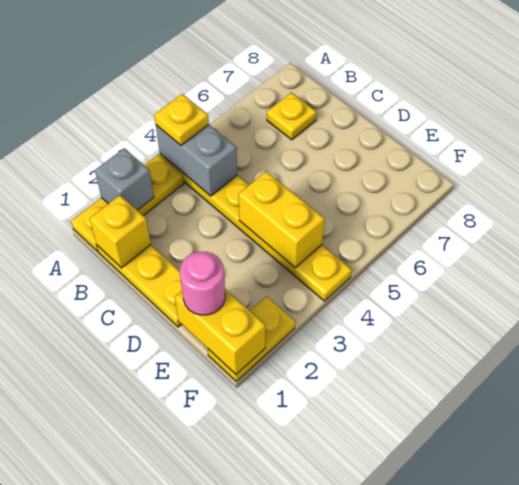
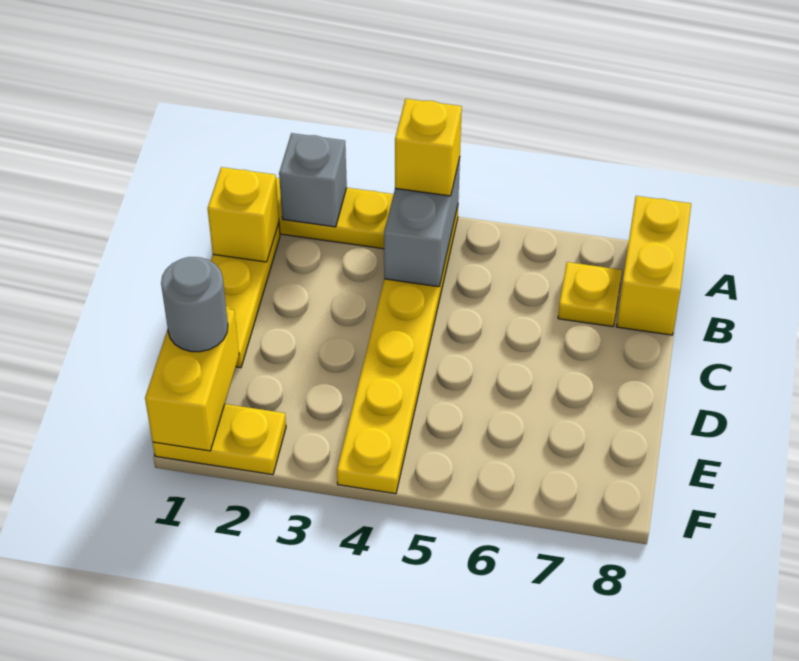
yellow 1x1 plate [154,94,209,145] -> yellow 1x1 brick [395,99,462,196]
yellow 1x2 brick [239,171,325,268] -> yellow 1x2 brick moved to [617,196,691,335]
pink 1x1 round brick [180,252,225,315] -> grey 1x1 round brick [161,257,228,352]

